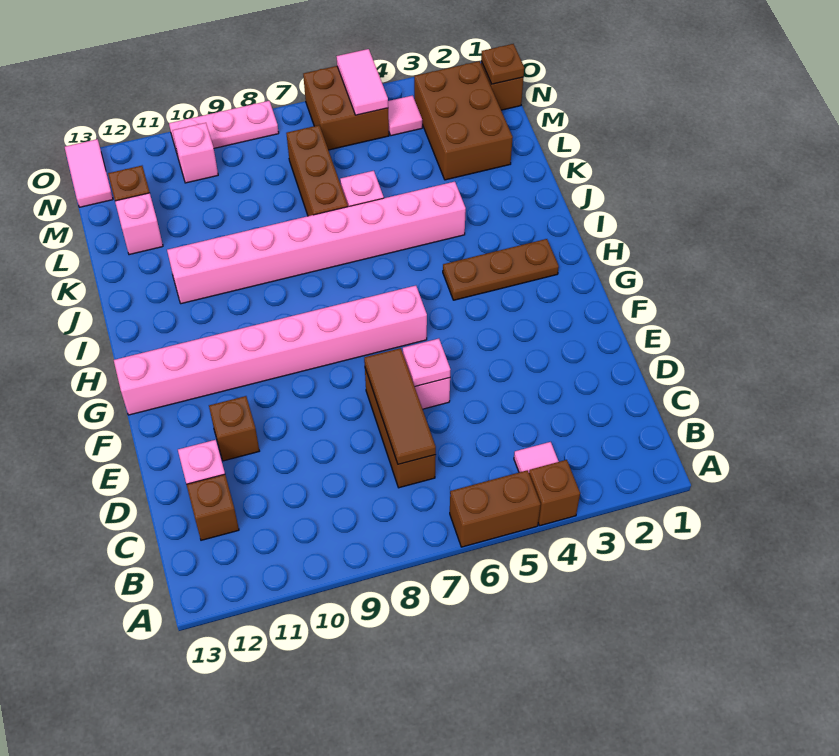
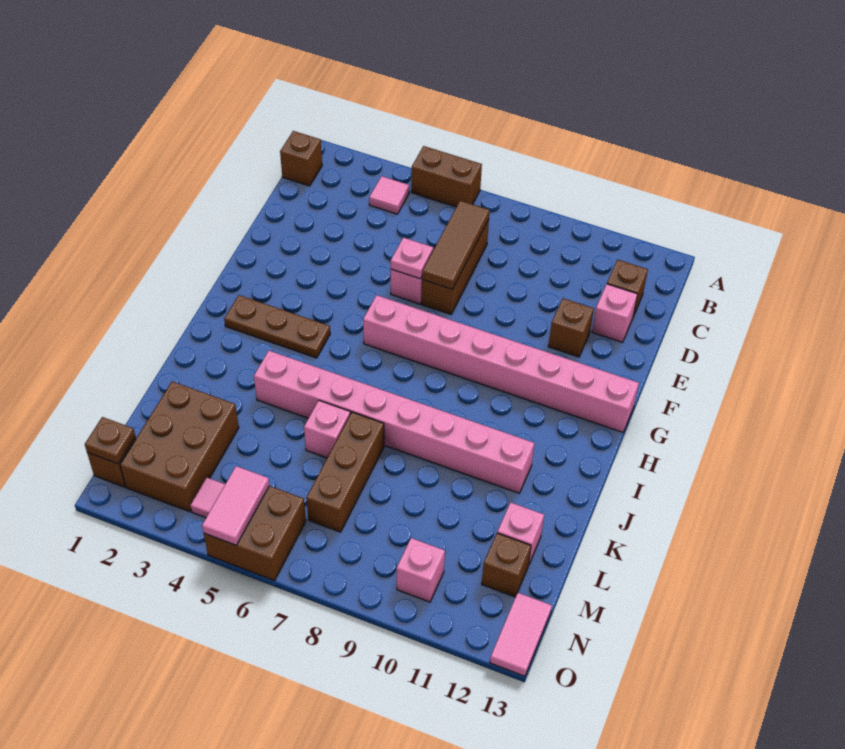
brown 1x1 brick [529,460,580,526] -> brown 1x1 brick moved to [280,131,322,186]
pink 1x3 plate [169,101,279,153] -> none

